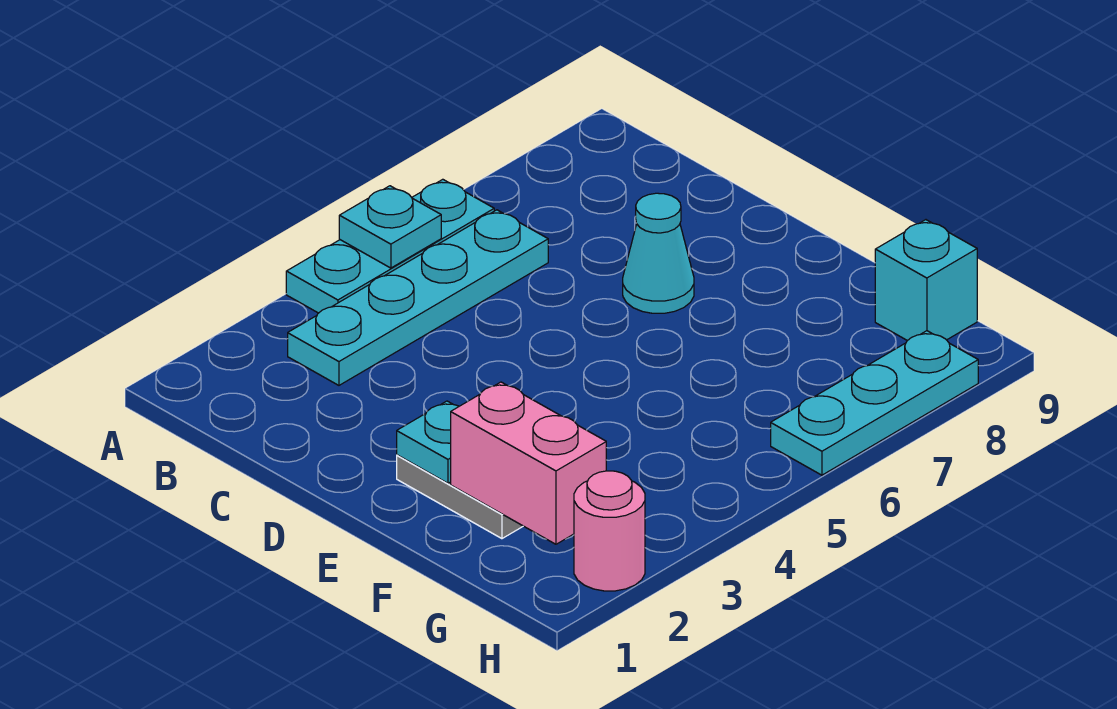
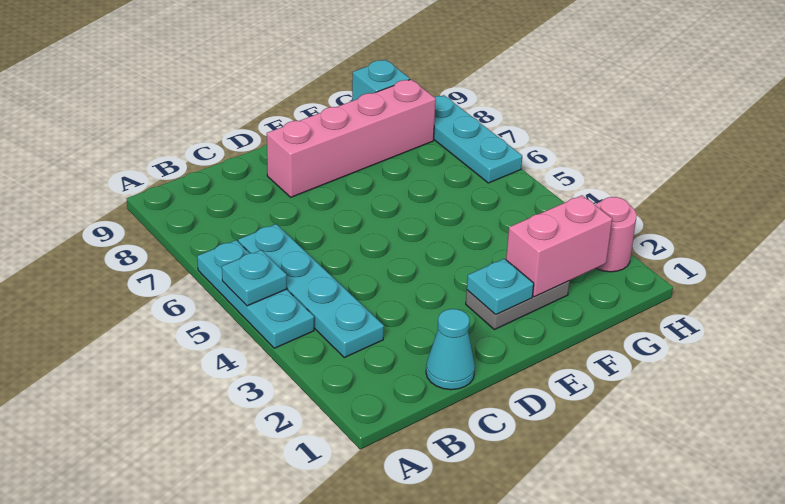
cyan 1x1 cone [623,193,694,313] -> cyan 1x1 cone moved to [426,309,475,390]
none -> pink 1x4 brick [267,79,436,197]

